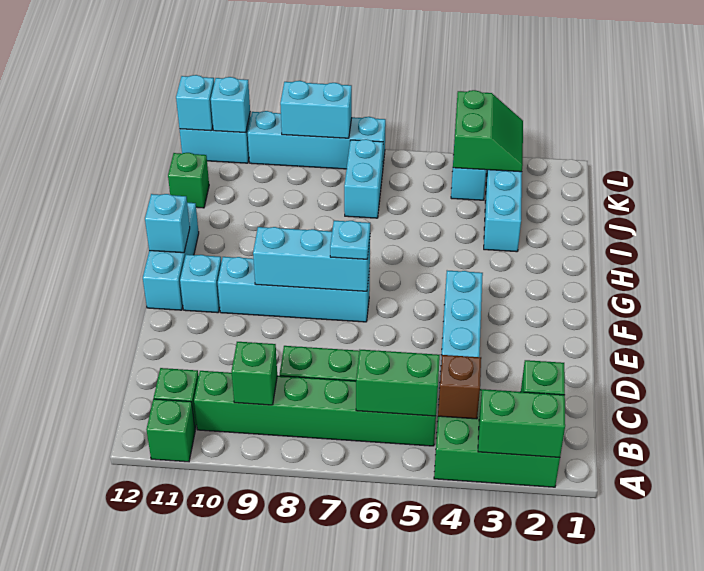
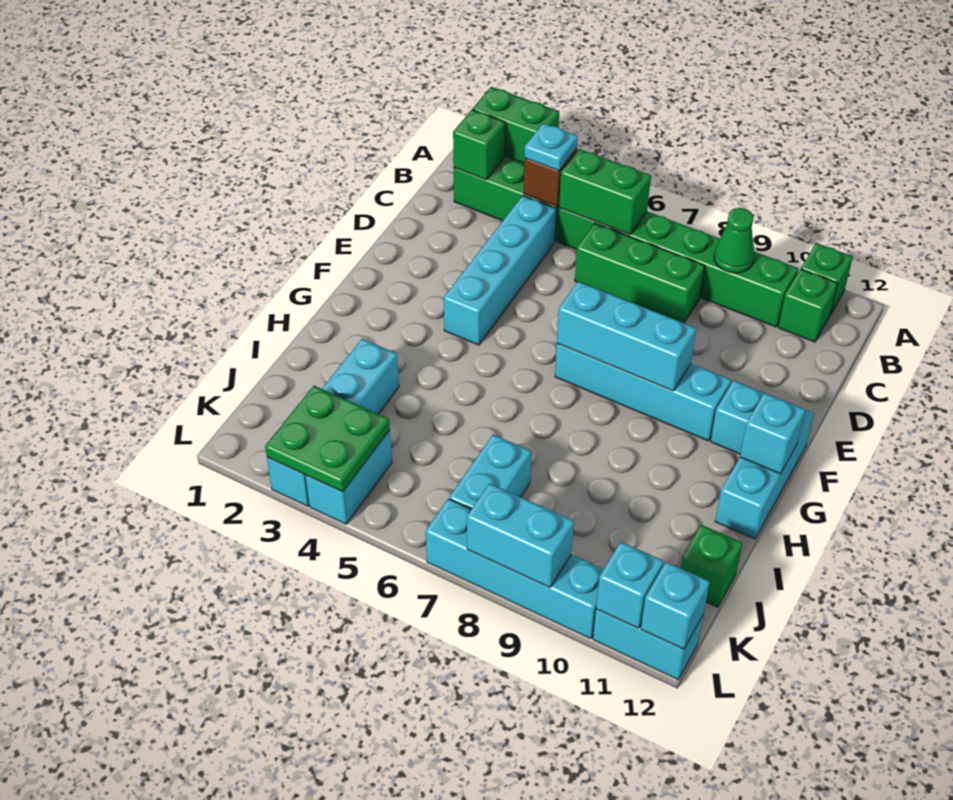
green 1x1 brick [231,342,277,405] -> green 1x1 cone [714,208,755,273]
cyan 1x1 plate [330,221,370,259] -> cyan 1x1 plate moved to [525,123,578,171]
green 2x2 slope [453,90,523,172] -> green 2x2 plate [265,386,390,492]

